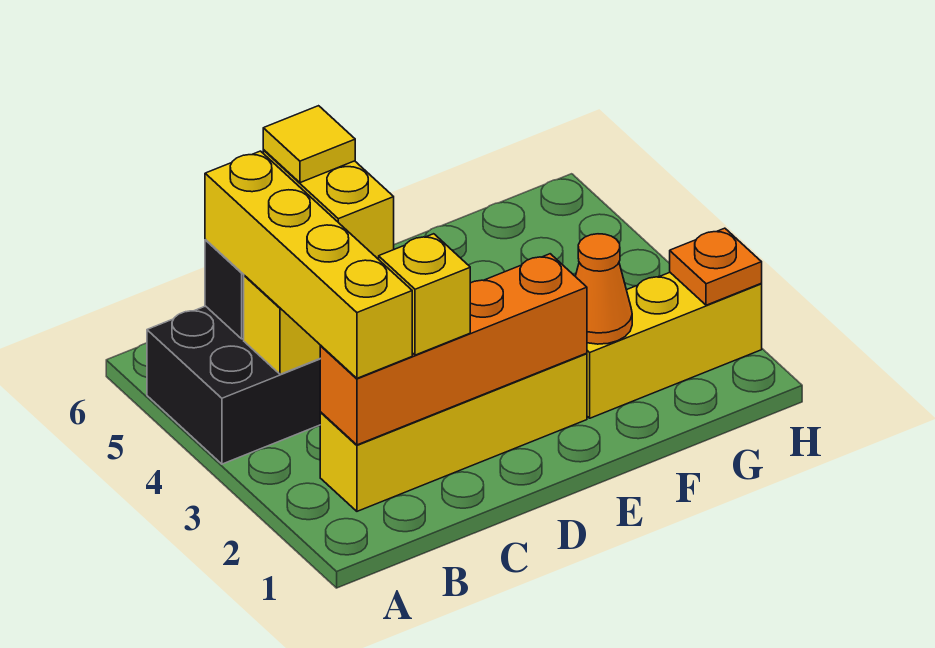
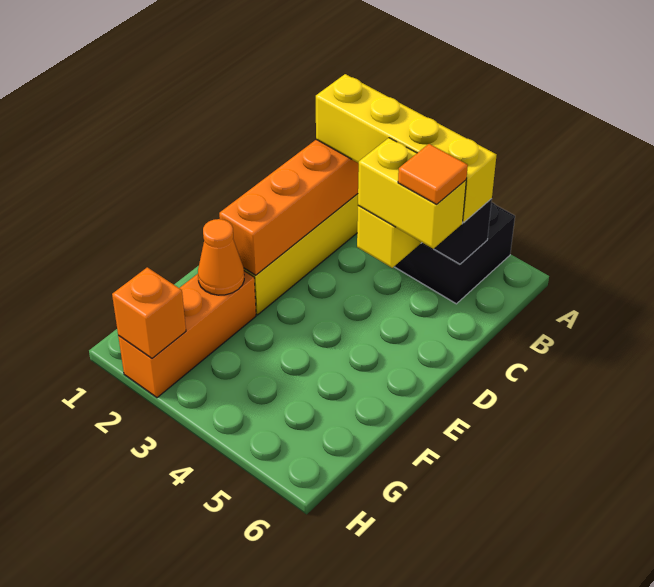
yellow 1x1 brick [379,234,470,355] -> none
yellow 1x1 tile [263,106,355,183] -> orange 1x1 tile [398,144,468,204]
yellow 1x3 brick [587,273,762,418] -> orange 1x3 brick [118,271,256,398]
orange 1x1 plate [670,228,762,305] -> orange 1x1 brick [112,267,186,358]

